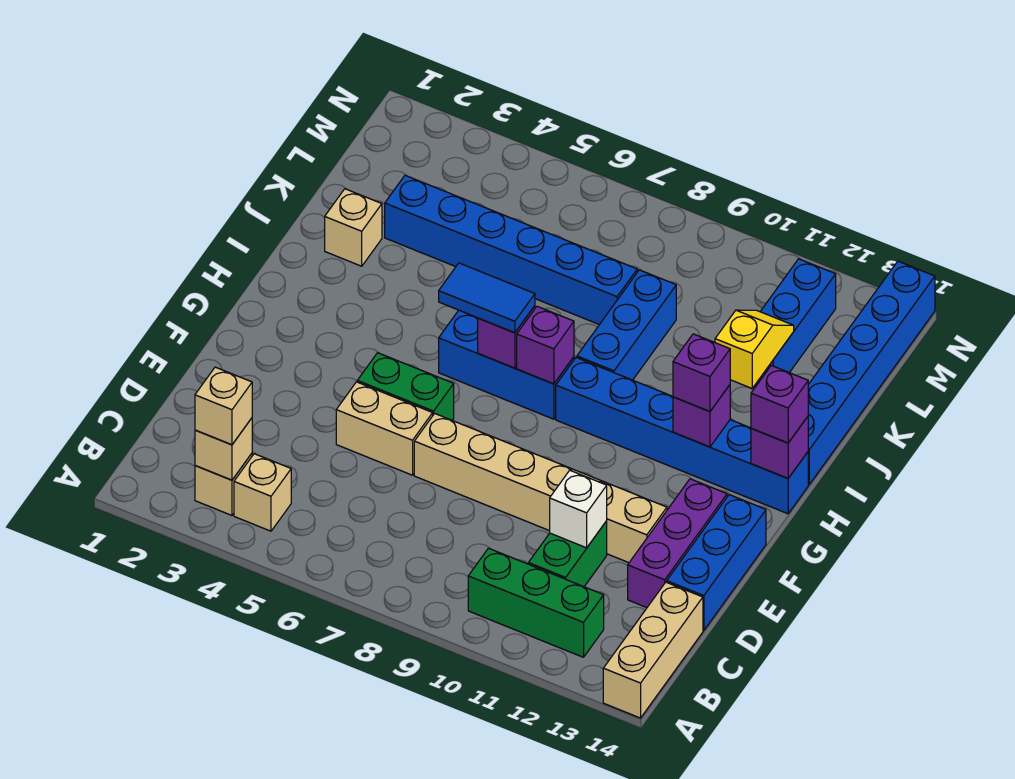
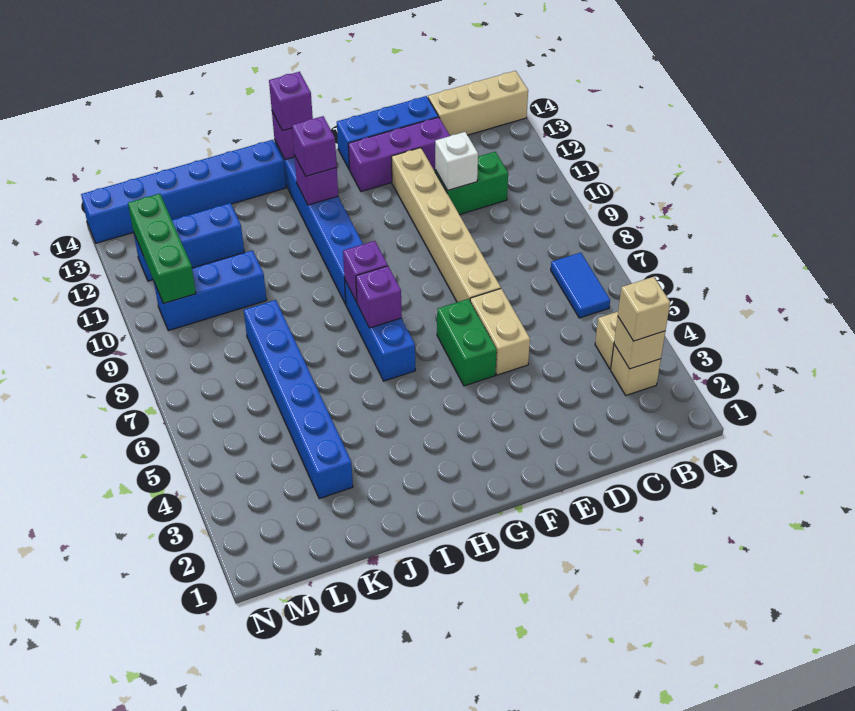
green 1x3 brick [468,548,604,657] -> green 1x3 brick moved to [128,194,196,304]
blue 1x2 tile [439,263,535,333] -> blue 1x2 tile moved to [551,253,610,318]
blue 1x3 brick [577,270,676,380] -> blue 1x3 brick moved to [154,250,266,331]
tan 1x1 brick [325,189,382,266] -> none
yellow 1x2 slope [715,310,794,388] -> none

